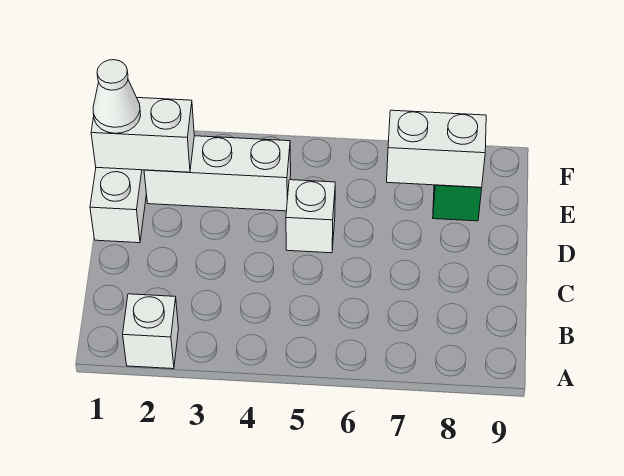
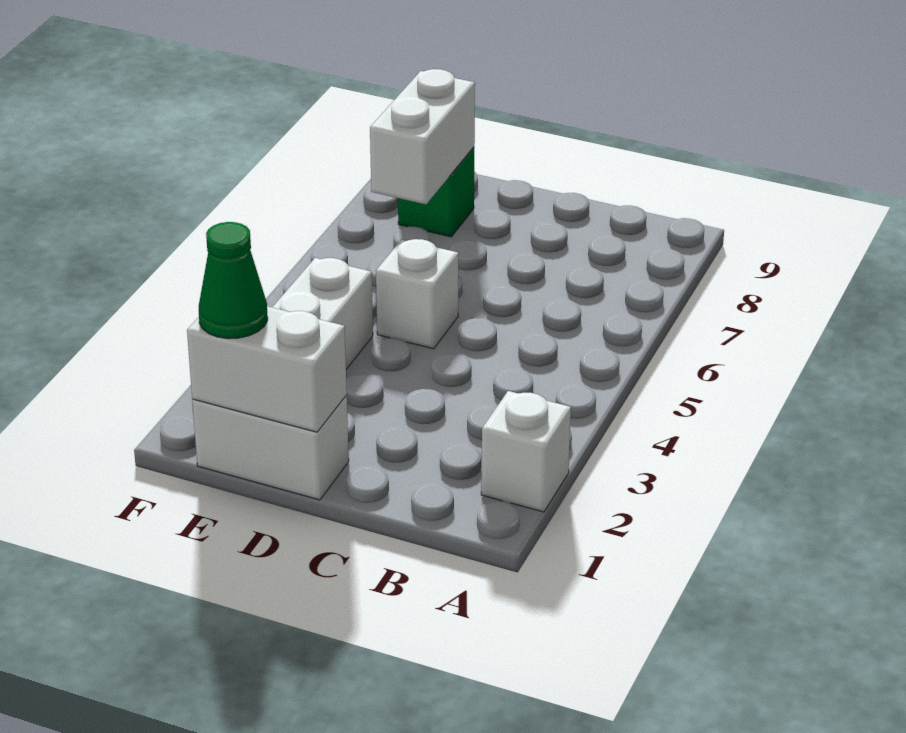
white 1x2 brick [91,98,194,172] -> white 1x2 brick turned to [187,306,347,432]
white 1x1 cone [93,60,141,133] -> green 1x1 cone [199,222,268,339]

